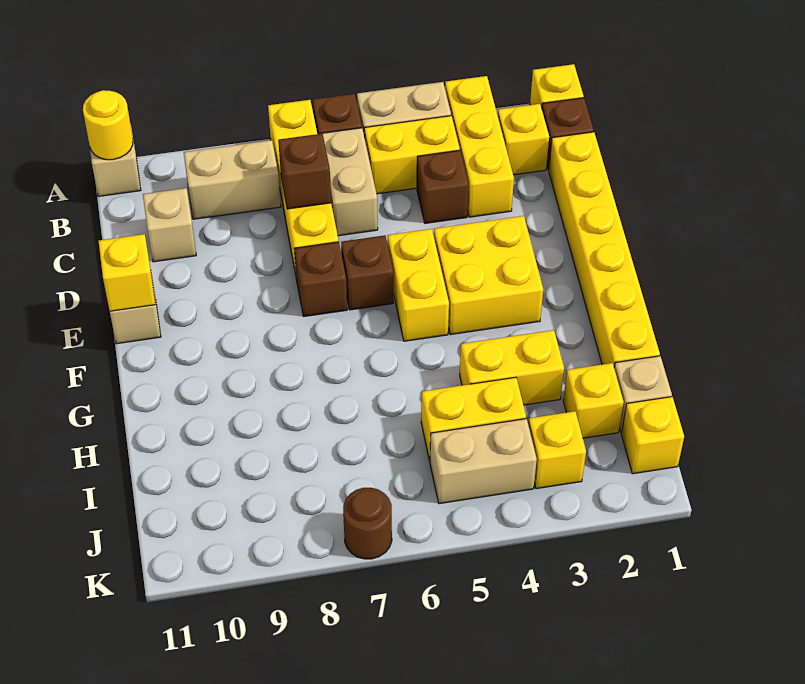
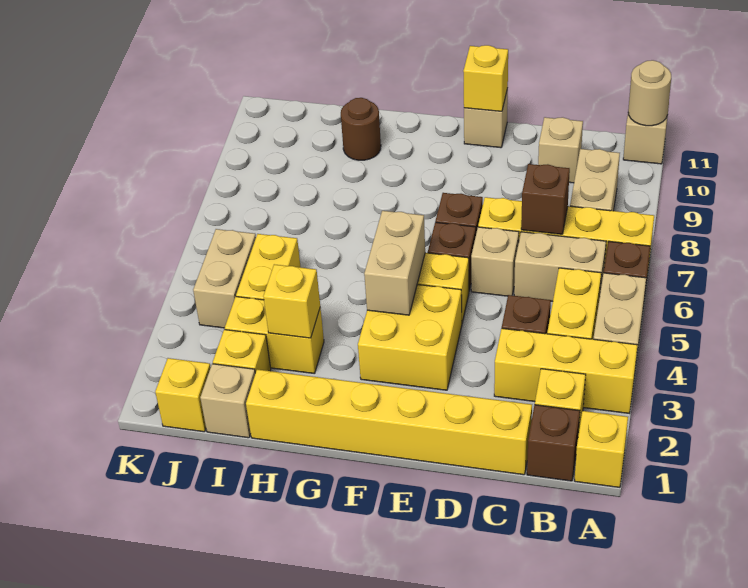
yellow 1x1 round brick [83,90,133,160] -> tan 1x1 round brick [628,60,671,126]
none -> tan 1x1 brick [471,227,519,296]
none -> tan 1x2 brick [364,211,425,315]
yellow 1x2 brick [460,330,564,405] -> yellow 1x2 brick turned to [225,297,324,374]
yellow 1x1 brick [528,411,586,489] -> yellow 1x1 brick moved to [263,264,320,338]
brown 1x1 round brick [343,488,392,559] -> brown 1x1 round brick moved to [341,98,381,160]

